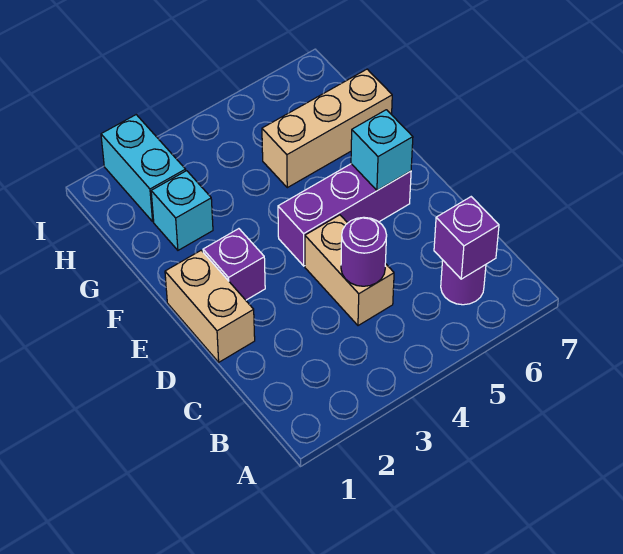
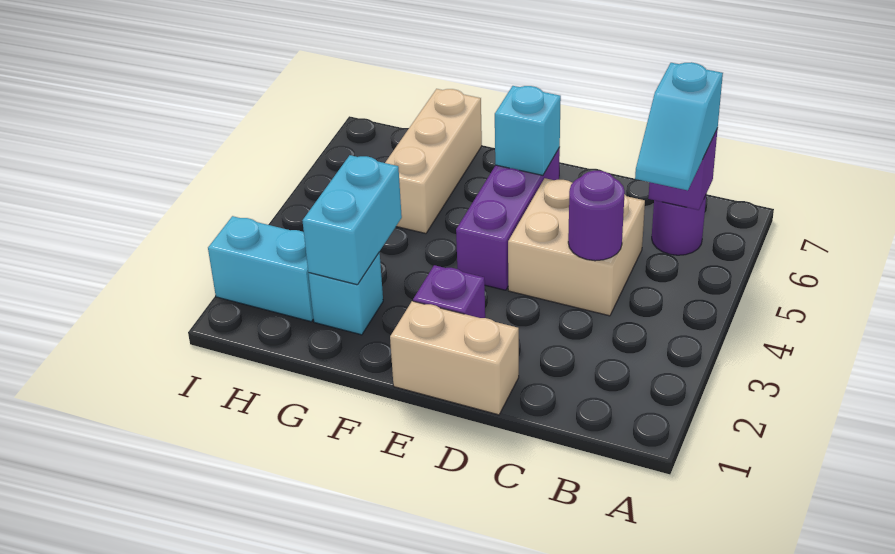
none -> cyan 1x2 slope [635,62,723,190]
tan 1x2 brick [305,215,394,326] -> tan 2x2 brick [508,178,645,316]
none -> cyan 1x2 brick [302,155,402,285]

